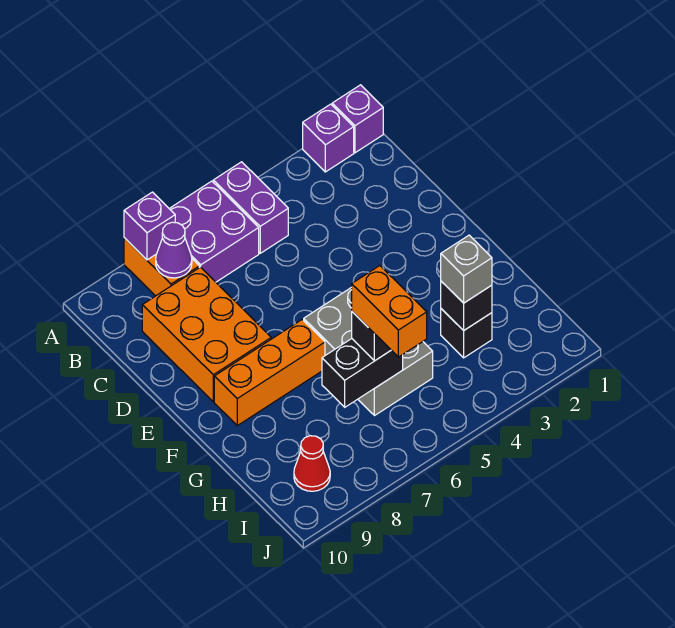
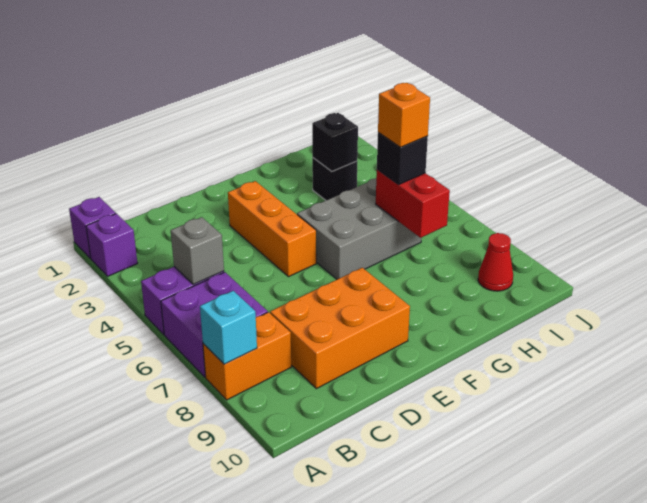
purple 1x1 brick [124,192,175,260] -> cyan 1x1 brick [200,291,257,364]
purple 1x1 cone [156,222,192,278] -> none
orange 1x3 brick [214,320,325,426] -> orange 1x3 brick moved to [228,181,316,277]
grey 1x1 brick [441,235,492,303] -> grey 1x1 brick moved to [171,217,224,285]
black 1x2 brick [322,339,403,407] -> red 1x2 brick [376,170,450,238]
orange 1x2 brick [352,266,427,357] -> orange 1x1 brick [378,83,430,147]

